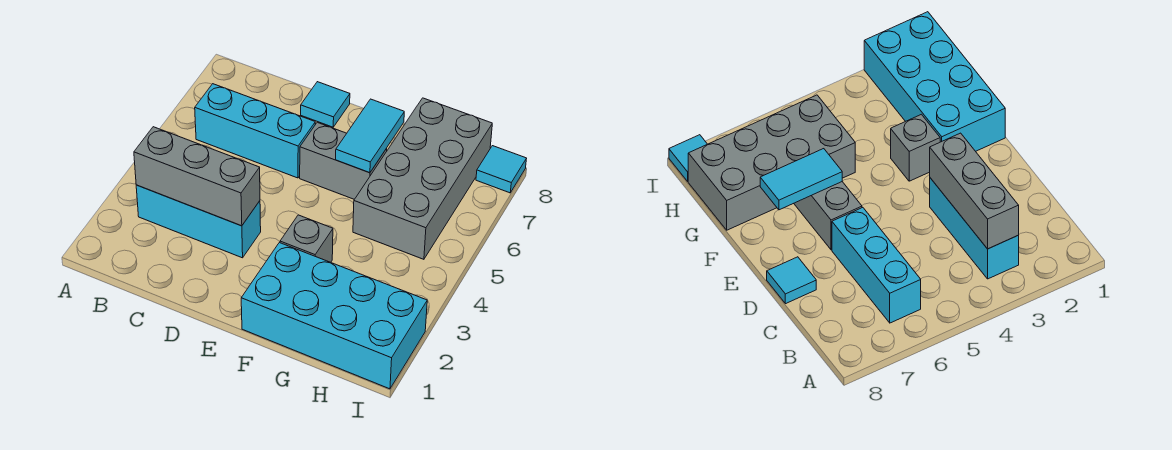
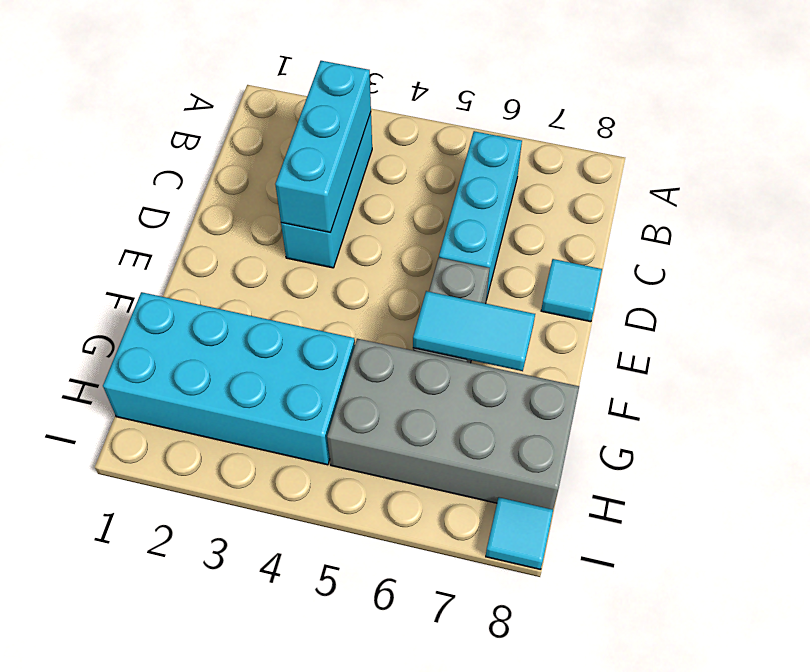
grey 1x3 brick [134,127,260,226] -> cyan 1x3 brick [275,61,371,233]
cyan 2x4 brick [241,243,427,389] -> cyan 2x4 brick turned to [103,292,355,465]
grey 1x1 brick [280,215,333,262] -> none

